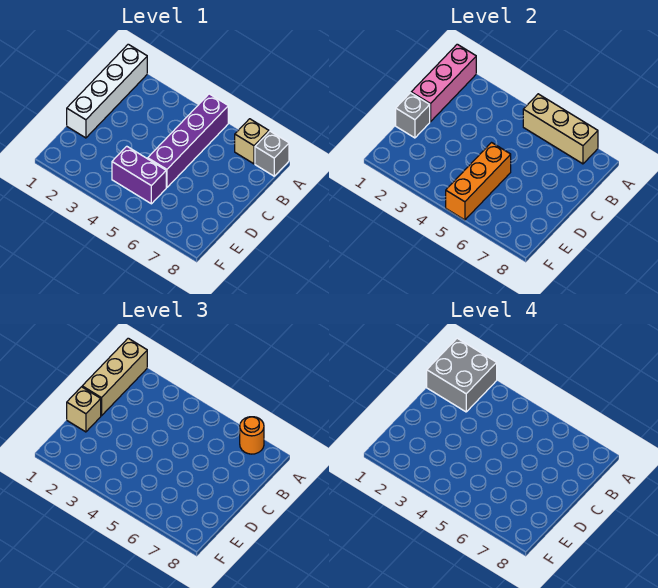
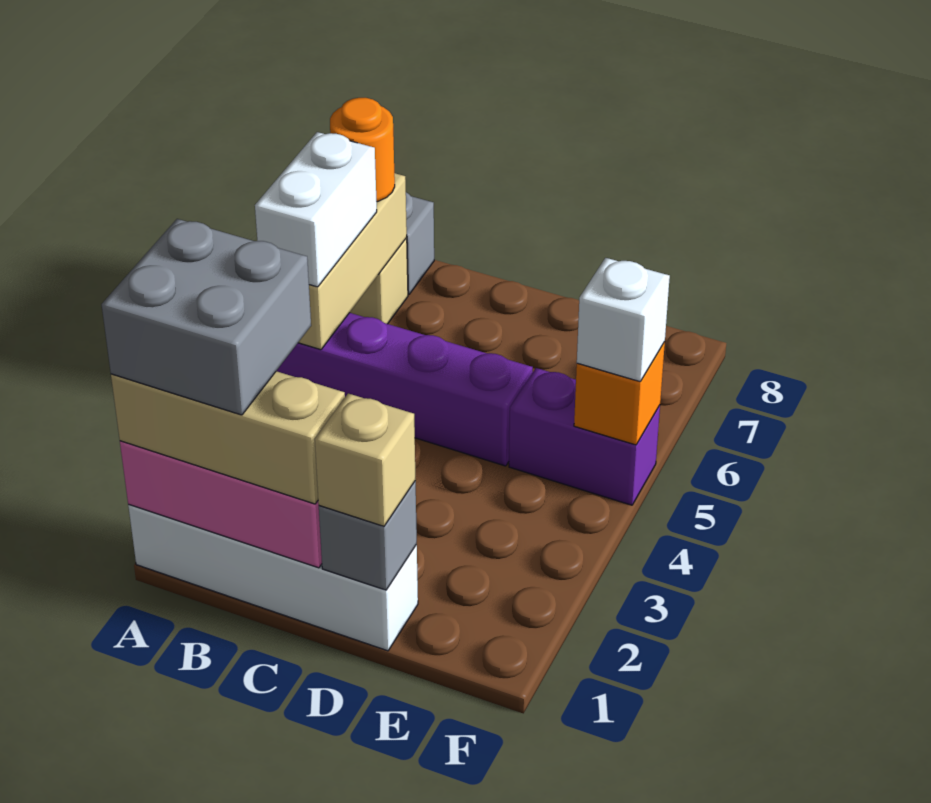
none -> white 1x2 brick [255,132,377,287]
orange 1x3 brick [446,143,511,220] -> orange 1x1 brick [574,342,665,445]
purple 1x2 brick [112,146,166,204] -> purple 1x2 brick turned to [509,368,660,505]
none -> white 1x1 brick [577,258,670,382]

